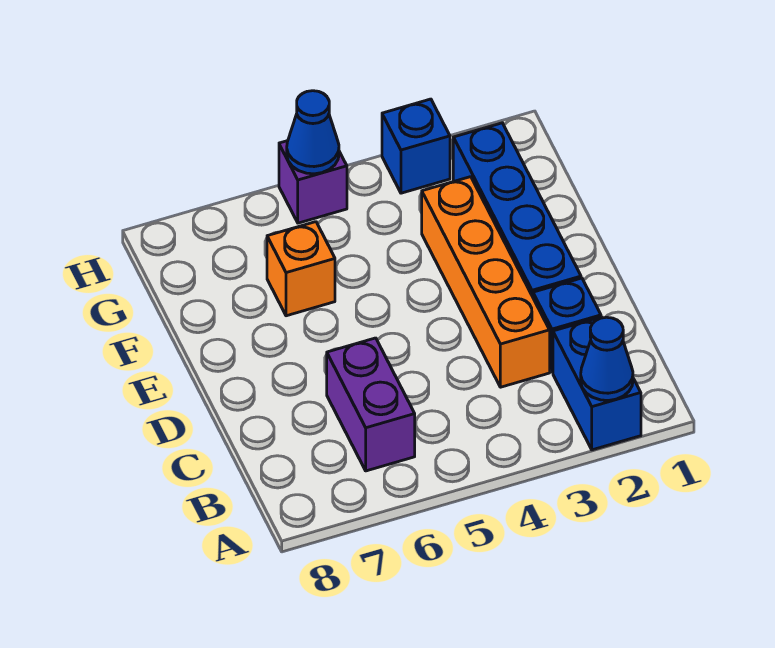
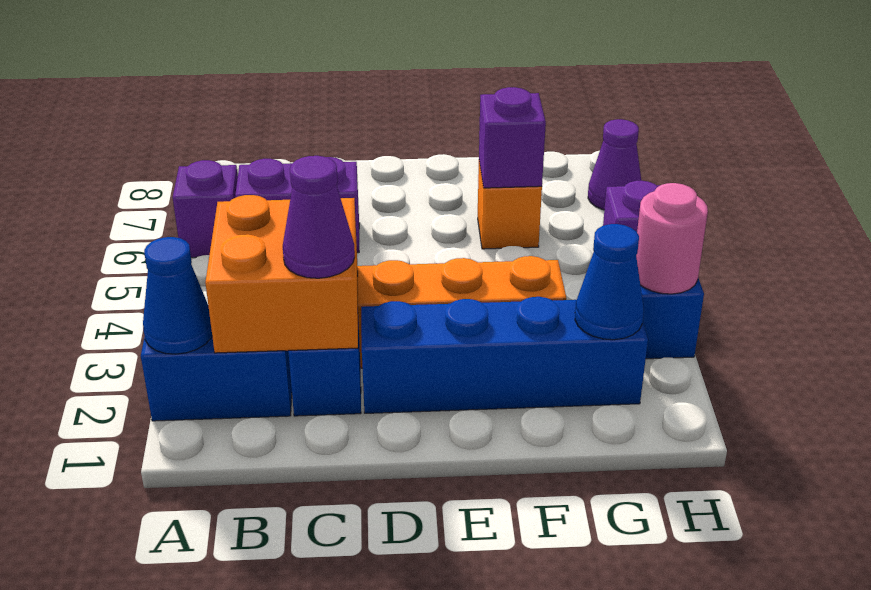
none -> purple 1x1 brick [173,160,238,258]
none -> orange 2x2 brick [205,195,358,353]
none -> purple 1x1 cone [283,156,355,278]
none -> purple 1x1 brick [479,87,546,188]
none -> pink 1x1 round brick [636,183,708,294]
blue 1x1 cone [287,91,339,174] -> blue 1x1 cone moved to [575,224,644,340]
none -> purple 1x1 cone [588,119,641,210]

